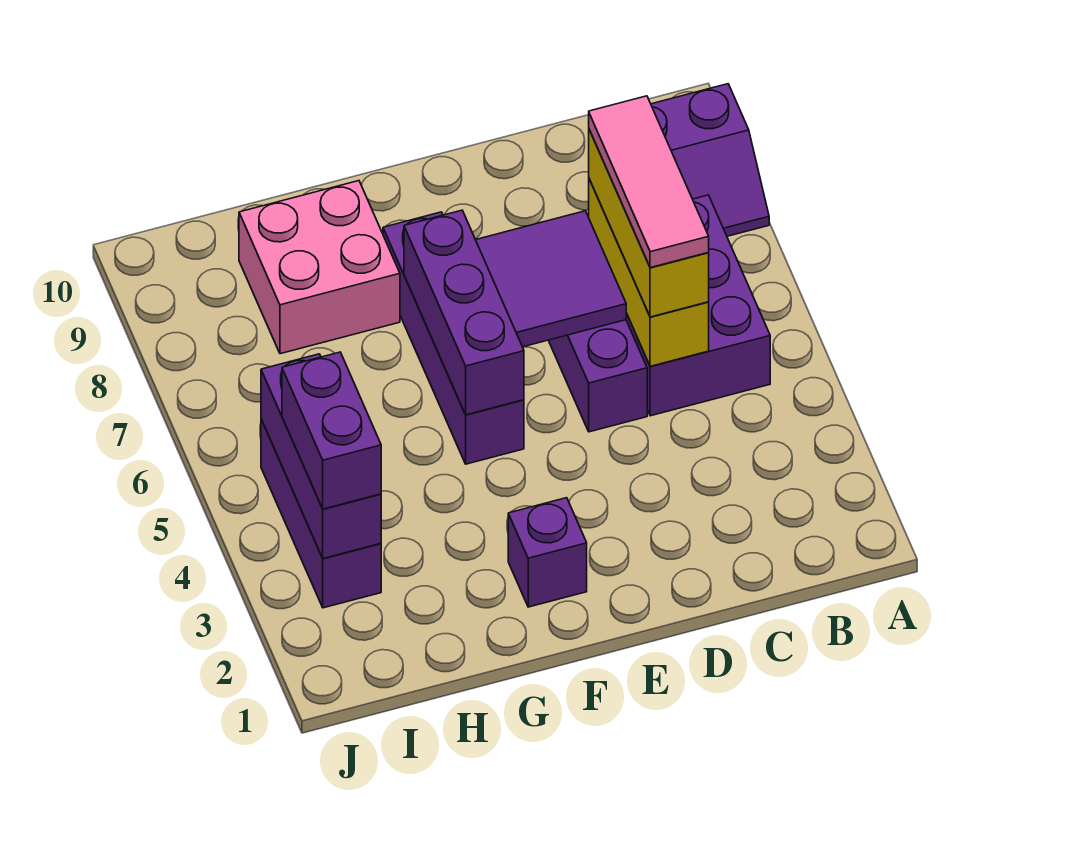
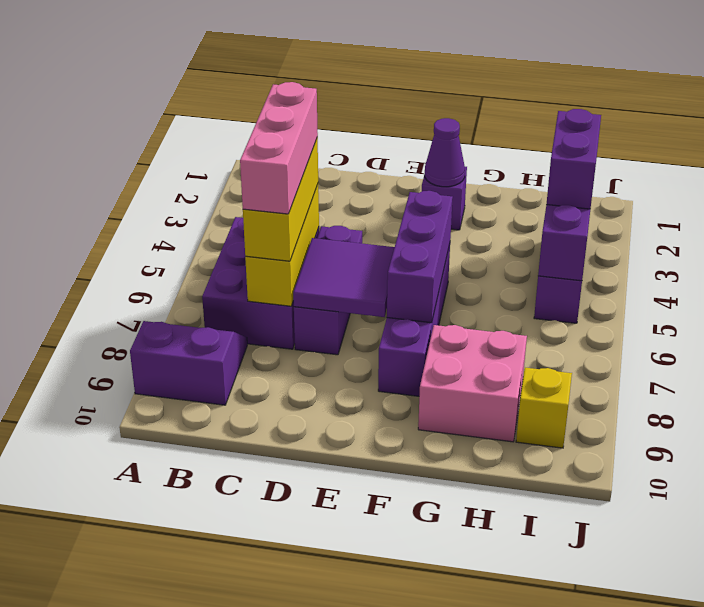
pink 1x3 tile [589,96,709,268] -> pink 1x3 brick [240,82,318,214]
none -> purple 1x1 cone [425,118,465,187]
none -> yellow 1x1 brick [516,368,572,448]

